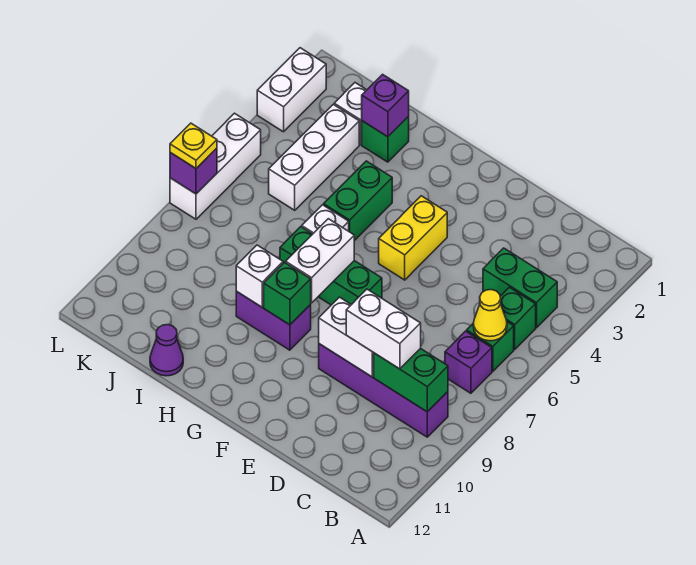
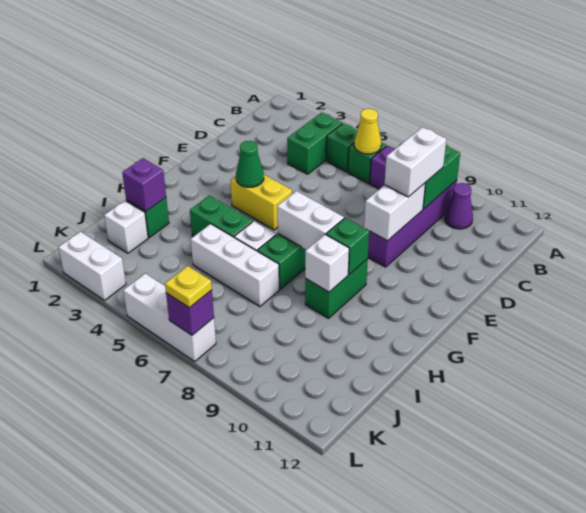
none -> green 1x1 cone [236,141,264,187]
purple 1x2 brick [236,291,311,350] -> green 1x2 brick [305,259,368,318]
purple 1x1 cone [150,325,183,376] -> purple 1x1 cone moved to [445,183,473,229]
white 1x3 brick [269,104,359,210] -> white 1x3 brick moved to [191,224,279,306]

